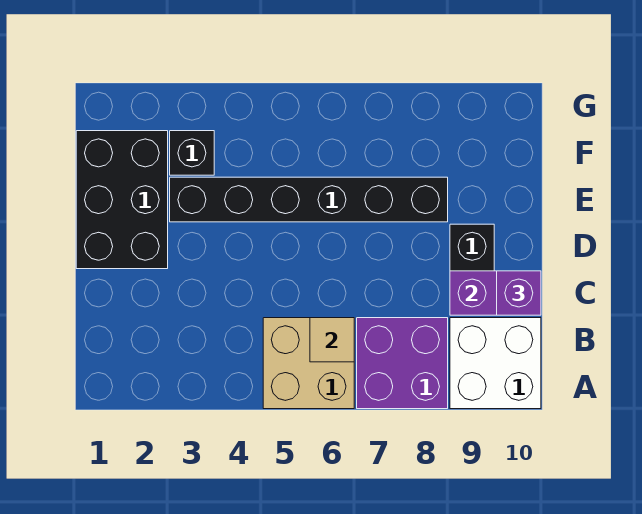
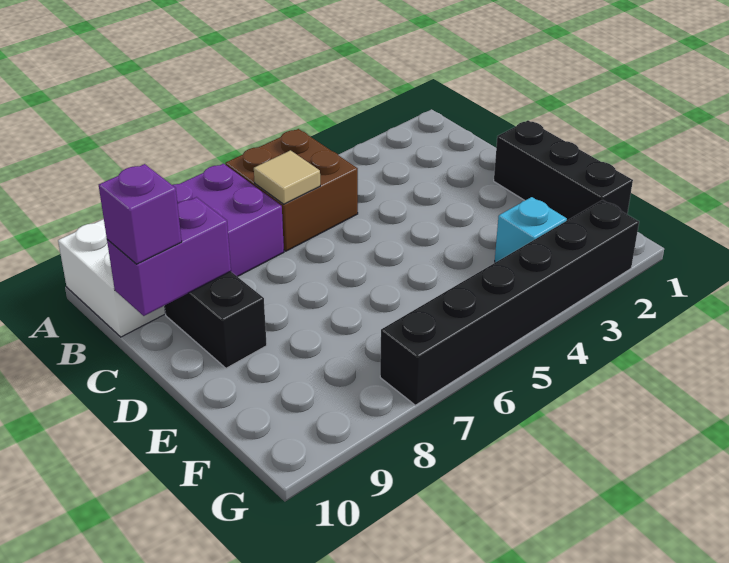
tan 2x2 brick [263,318,354,409] -> brown 2x2 brick [225,129,358,251]
black 2x3 brick [76,131,168,269] -> black 1x3 brick [494,120,633,220]
black 1x6 brick [170,177,448,222] -> black 1x6 brick moved to [380,200,639,405]
black 1x1 brick [170,131,214,175] -> cyan 1x1 brick [495,197,567,262]

